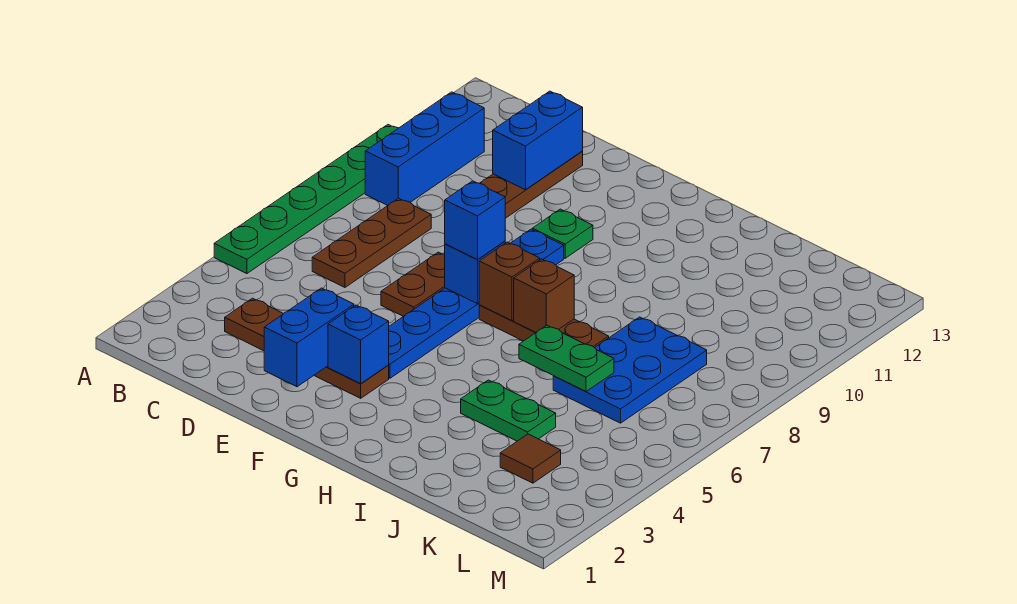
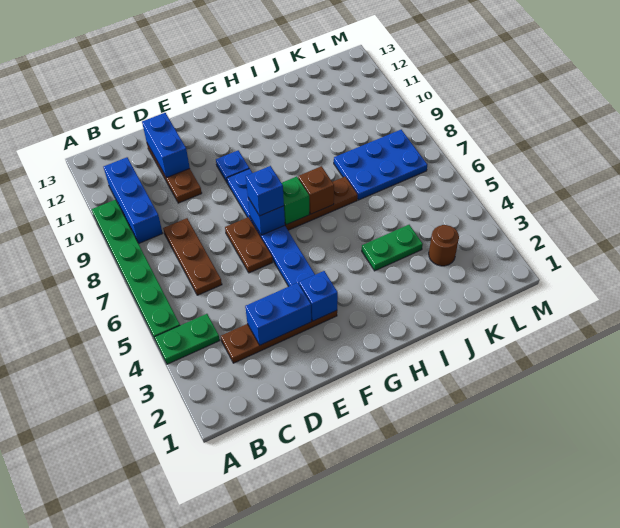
blue 1x2 brick [264,288,354,387] -> blue 1x2 brick turned to [245,283,311,345]
green 1x1 plate [532,209,593,258] -> blue 1x1 plate [216,150,249,182]
brown 1x1 brick [479,242,540,321] -> green 1x1 brick [282,177,309,225]
green 1x2 plate [519,325,614,392] -> green 1x2 plate moved to [155,314,220,364]
blue 2x3 plate [553,317,707,423] -> blue 2x3 plate turned to [334,130,427,200]
brown 1x1 tile [500,434,561,483] -> brown 1x1 round brick [429,225,459,266]

